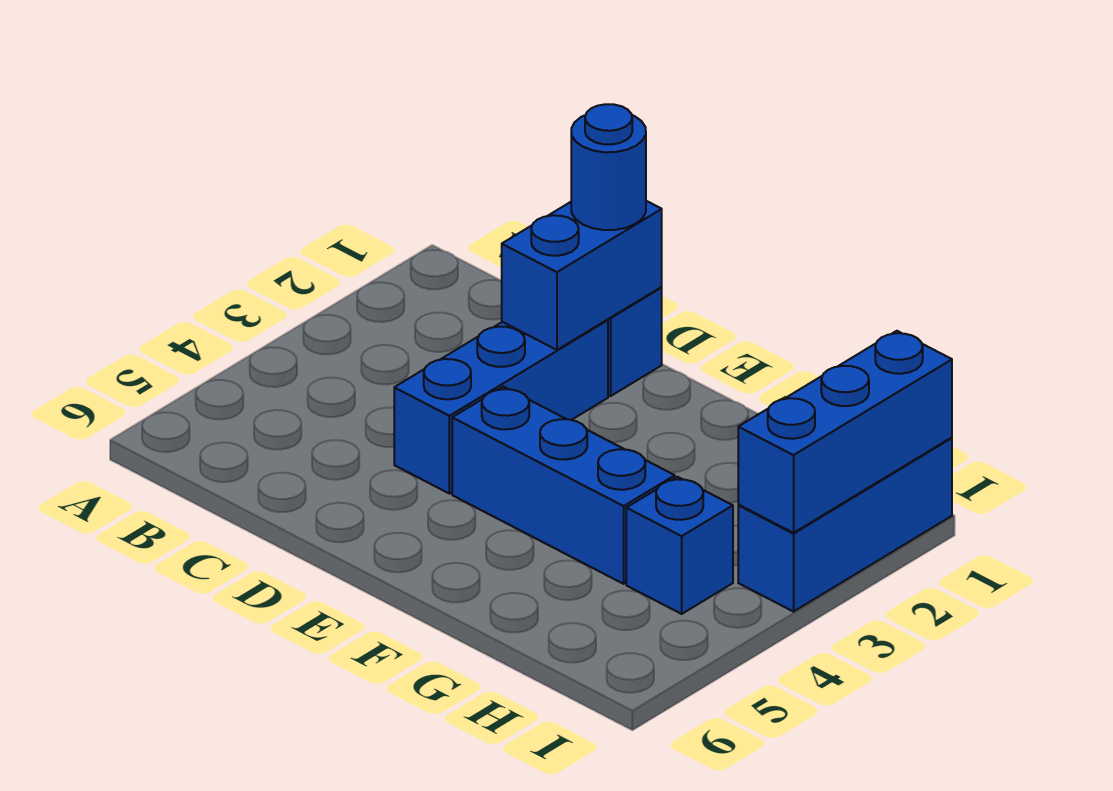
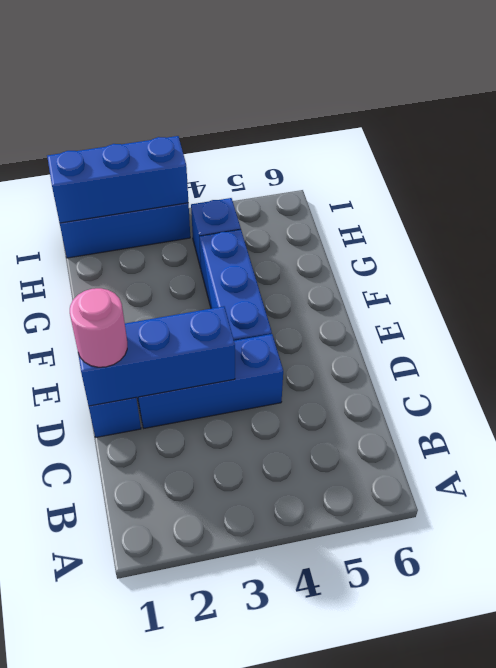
blue 1x2 brick [502,201,662,350] -> blue 1x3 brick [78,306,235,406]
blue 1x1 round brick [571,104,646,230] -> pink 1x1 round brick [70,288,127,367]

